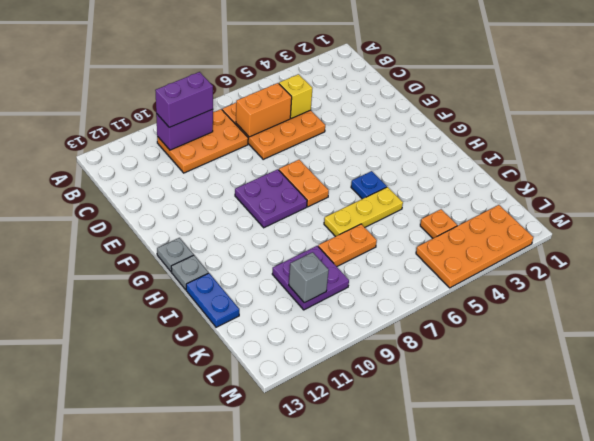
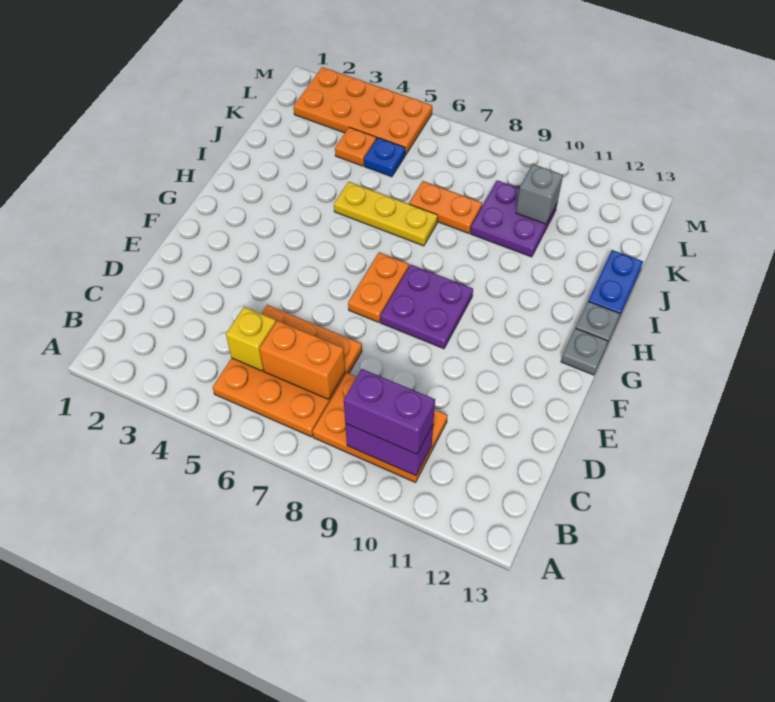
blue 1x1 plate [351,171,387,199] -> blue 1x1 plate moved to [364,138,405,177]

